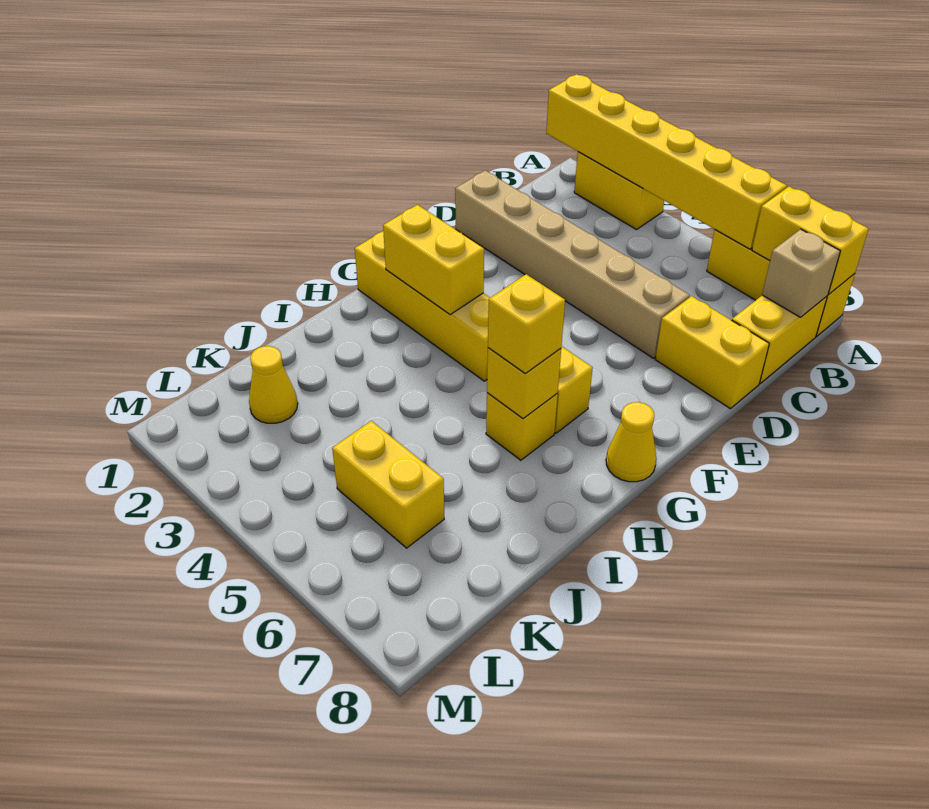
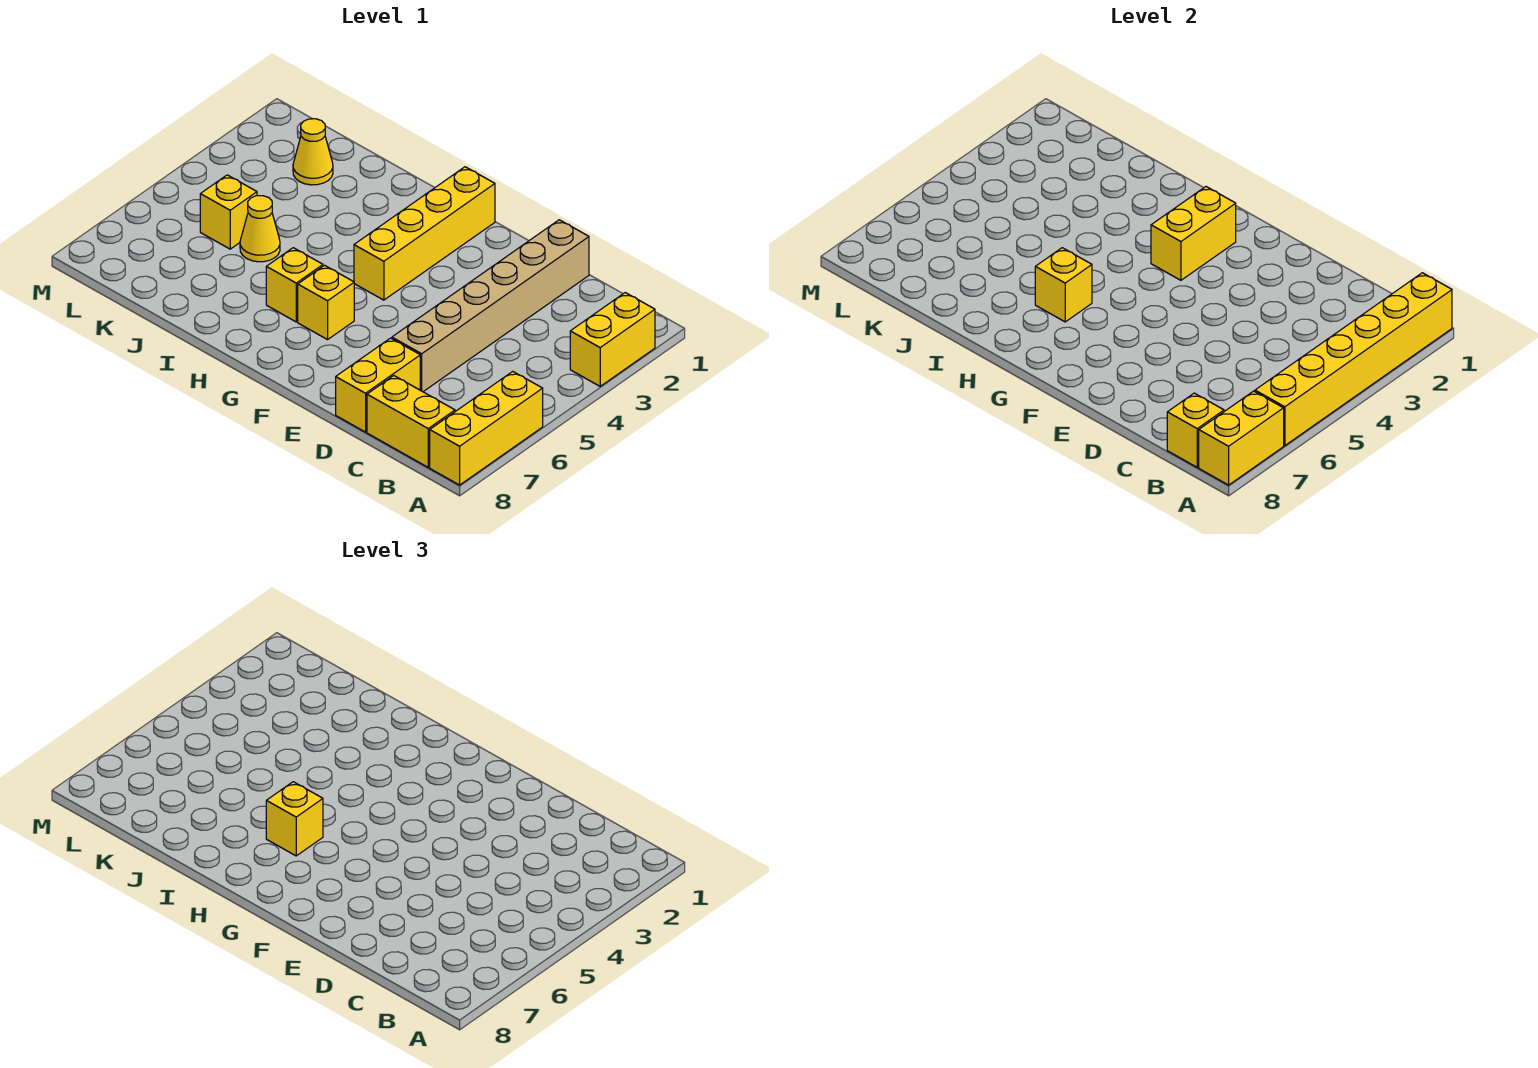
tan 1x1 brick [762,229,840,317] -> yellow 1x1 brick [1167,393,1224,467]
yellow 1x1 cone [606,402,656,482] -> yellow 1x1 cone moved to [240,196,280,262]
yellow 1x2 brick [332,421,444,548] -> yellow 1x1 brick [200,175,257,249]

